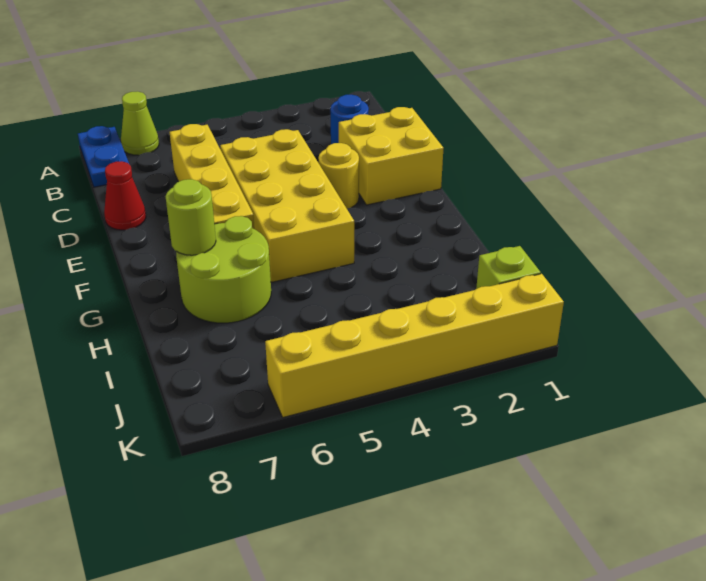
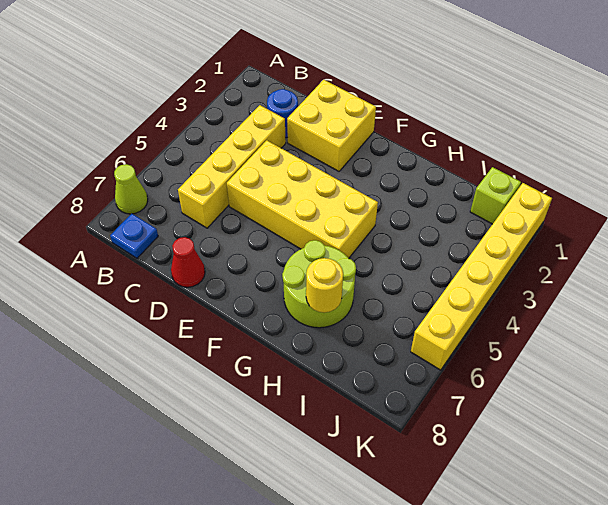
blue 1x2 plate [78,126,129,187] -> blue 1x1 plate [110,214,158,258]
yellow 1x4 brick [170,124,254,229] -> yellow 1x4 brick turned to [178,105,286,228]
yellow 1x1 round brick [319,143,359,209] -> yellow 1x1 round brick moved to [306,258,343,313]
lime 1x1 round brick [165,179,216,255] -> none

